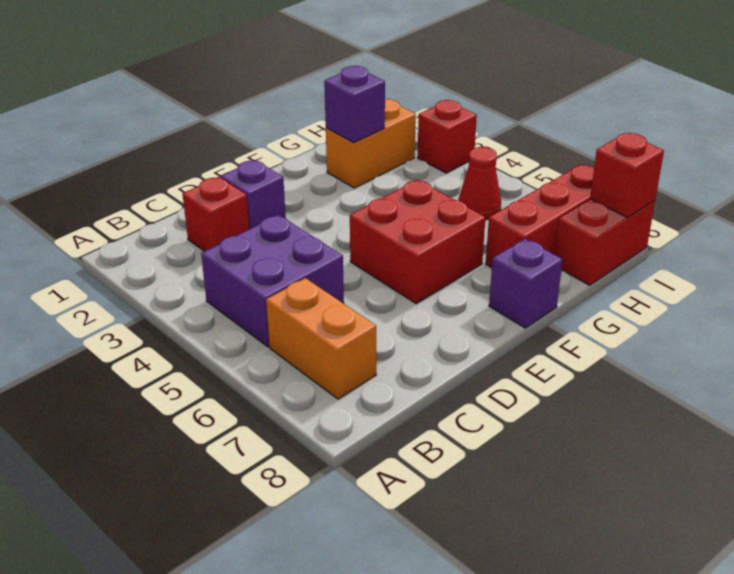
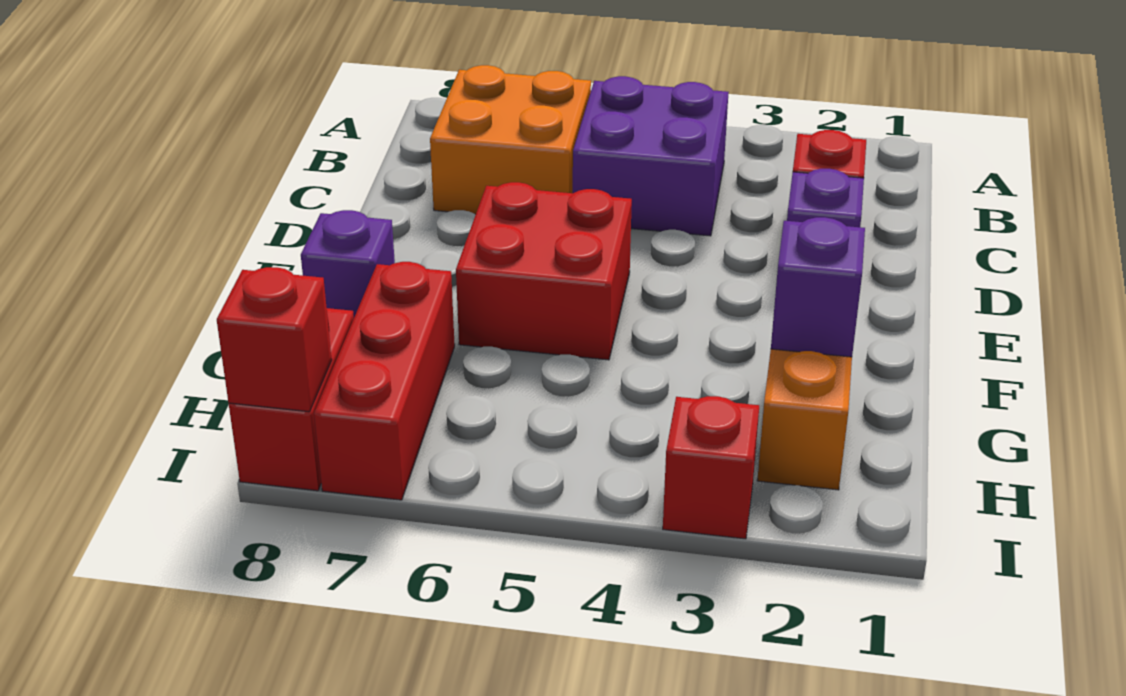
orange 1x2 brick [266,278,376,399] -> orange 2x2 brick [430,65,591,214]
red 1x1 cone [459,147,501,220] -> none

